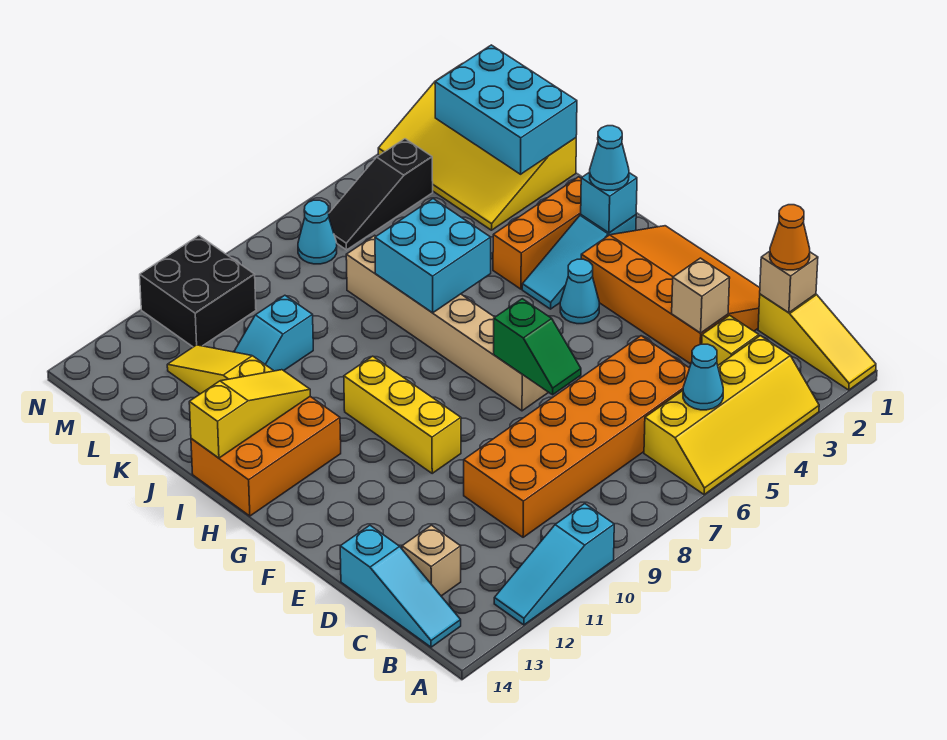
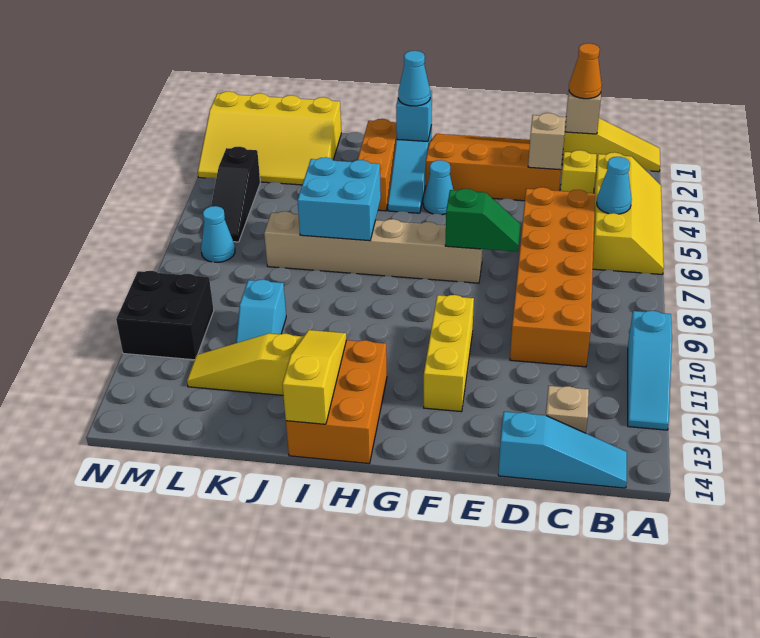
yellow 1x3 brick [344,356,461,473] -> yellow 1x3 brick turned to [424,295,474,412]
cyan 2x3 brick [435,45,577,174] -> none

